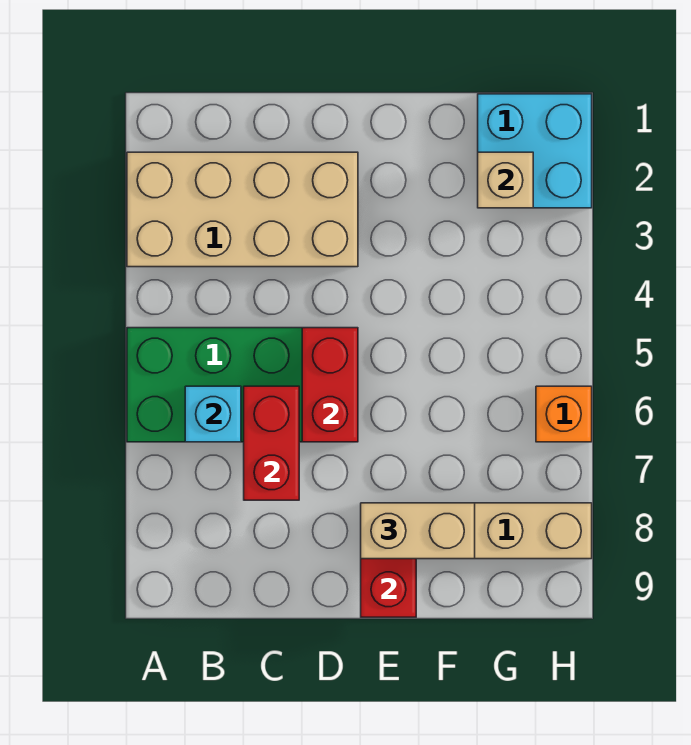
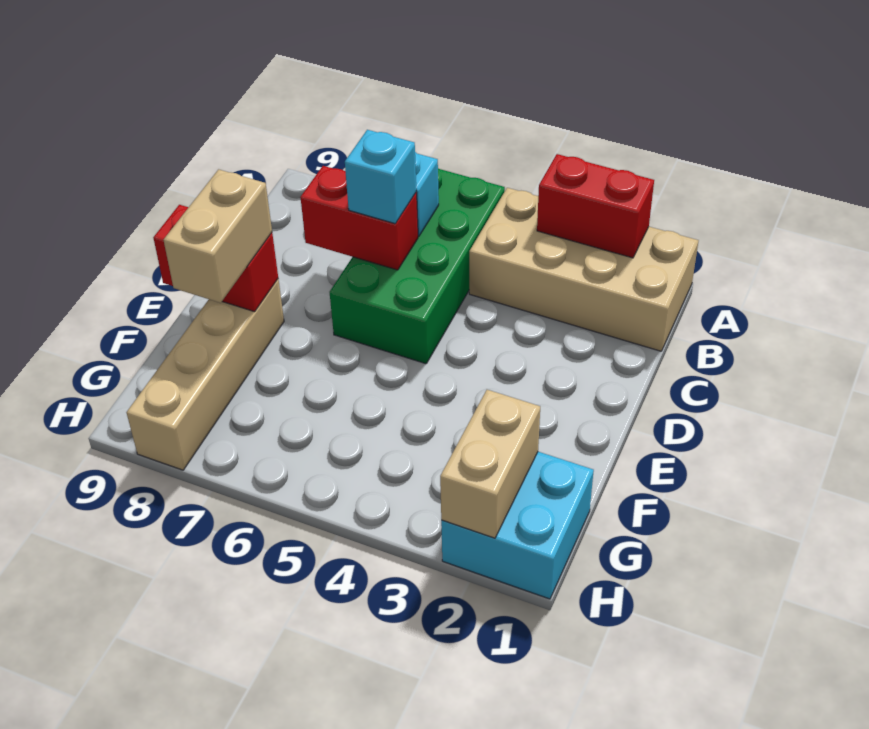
tan 2x4 brick [127,152,358,267] -> tan 2x4 brick turned to [469,188,699,351]
none -> cyan 1x1 brick [345,130,416,224]
red 1x2 brick [302,328,358,442] -> red 1x2 brick moved to [537,154,654,258]
tan 1x1 brick [478,152,533,208] -> tan 1x2 brick [440,390,540,538]
orange 1x1 brick [536,386,592,442] -> none

